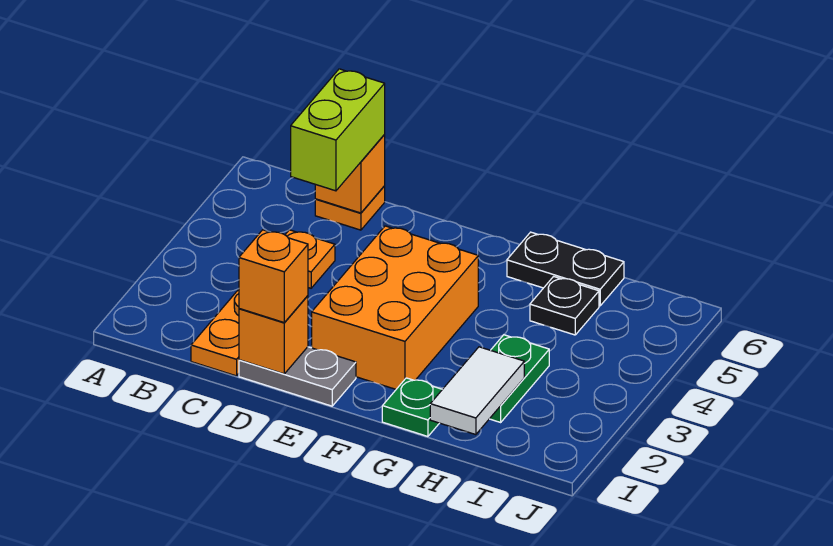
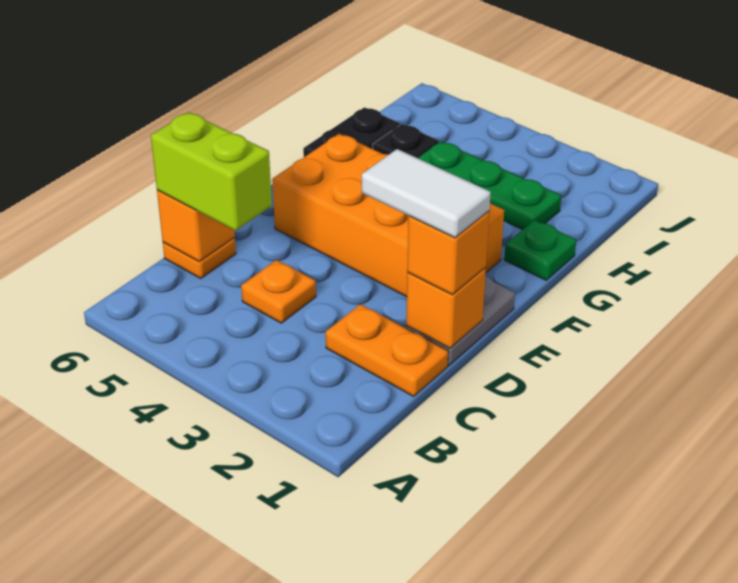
orange 2x3 brick [312,226,478,389] -> orange 2x4 brick [272,134,504,297]
white 1x2 tile [430,347,524,435] -> white 1x2 tile moved to [362,149,491,238]
green 1x2 plate [490,335,549,422] -> green 1x3 plate [418,141,561,230]

